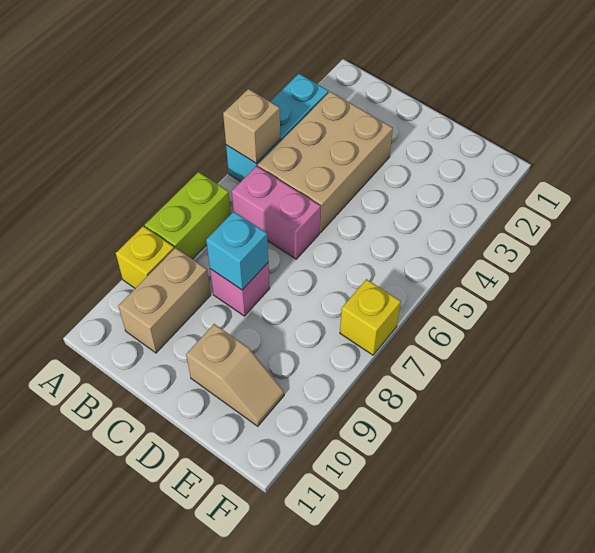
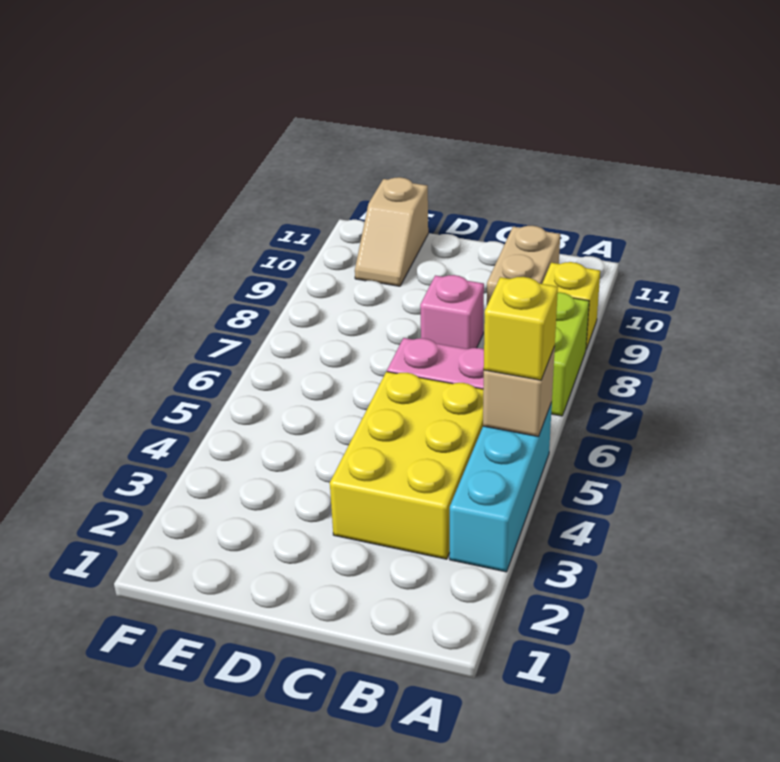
tan 2x3 brick [258,92,393,232] -> yellow 2x3 brick [330,372,483,559]
cyan 1x1 brick [206,212,268,290] -> none
tan 1x2 slope [186,324,284,426] -> tan 1x2 slope turned to [355,177,428,286]
yellow 1x1 brick [340,279,401,355] -> yellow 1x1 brick moved to [484,277,558,380]

